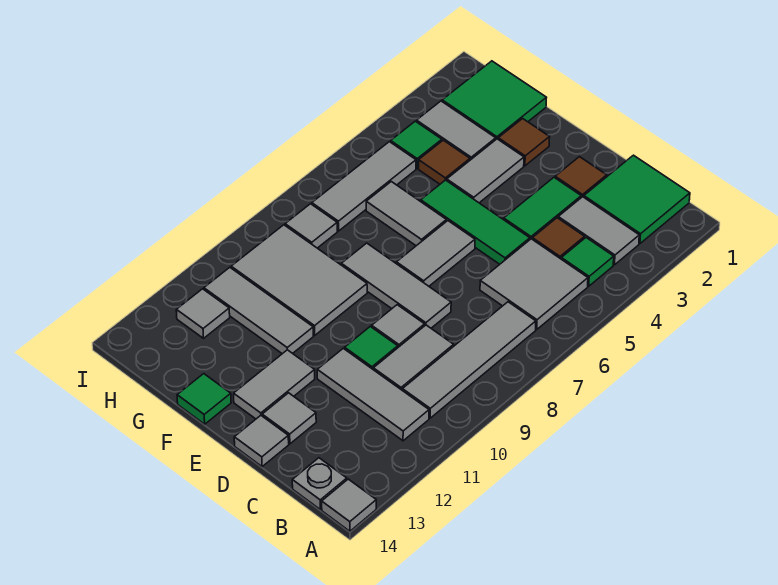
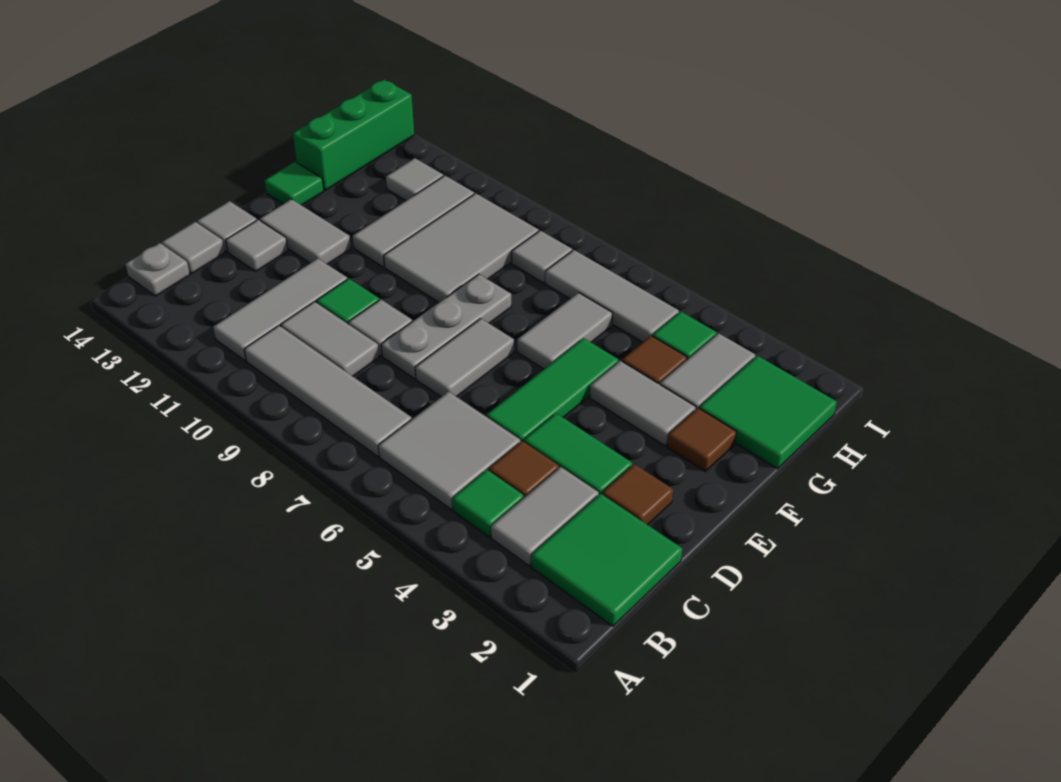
grey 1x1 tile [322,479,376,531] -> grey 1x1 tile moved to [162,222,225,273]
grey 1x3 tile [341,243,451,328] -> grey 1x3 plate [381,274,511,379]
grey 1x2 tile [396,221,475,286] -> grey 1x2 tile turned to [415,319,514,397]
none -> green 1x3 brick [293,80,414,190]

